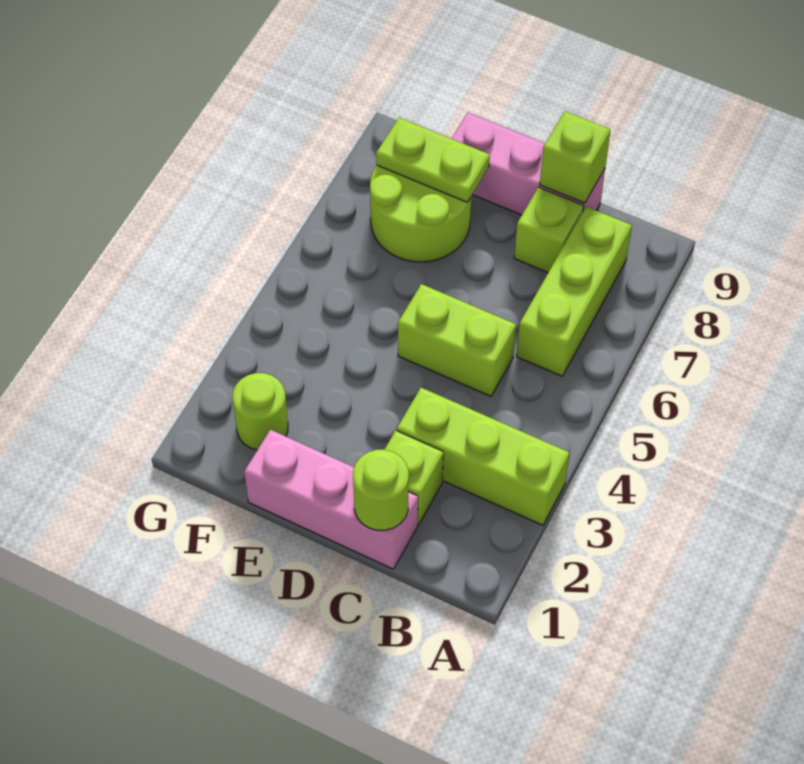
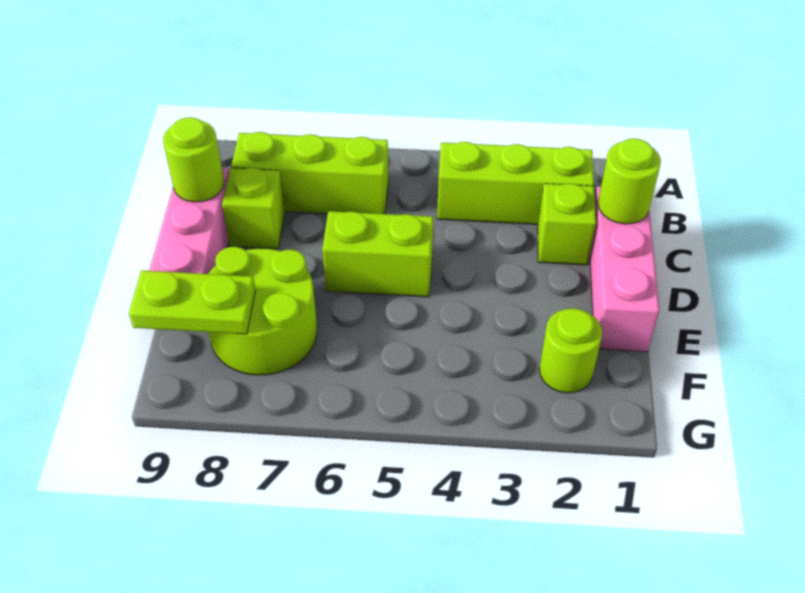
lime 1x3 brick [397,388,569,525] -> lime 1x3 brick turned to [437,142,594,224]
lime 1x2 brick [398,284,516,396] -> lime 1x2 brick turned to [322,211,433,297]
lime 1x1 brick [540,111,611,203] -> lime 1x1 round brick [163,117,224,202]
lime 1x2 plate [376,118,490,202] -> lime 1x2 plate turned to [129,270,256,334]

